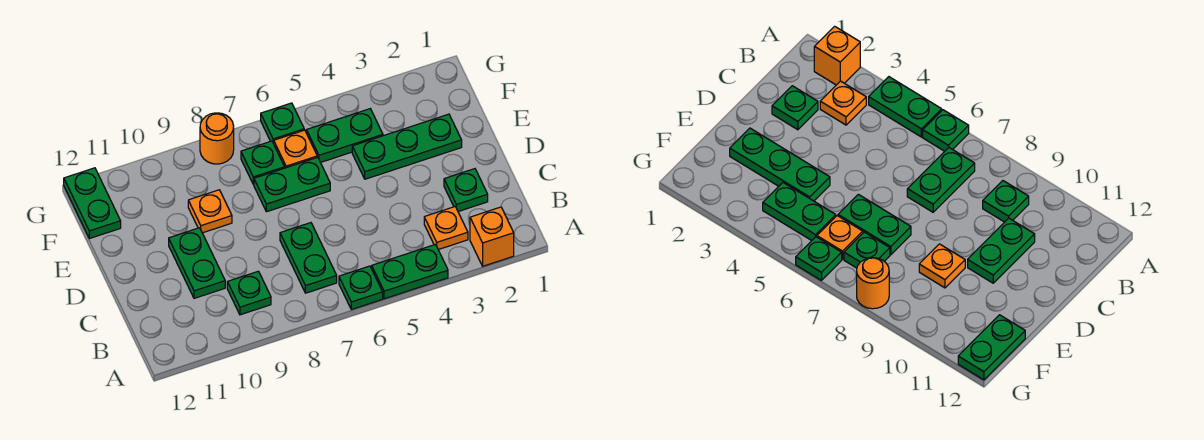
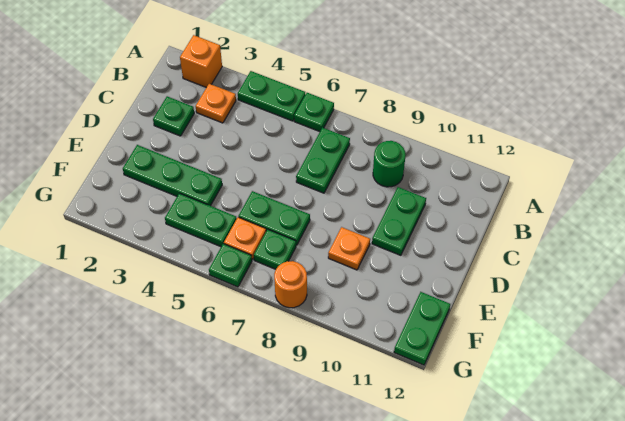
green 1x1 plate [227,271,271,315] -> green 1x1 round brick [373,141,406,187]

